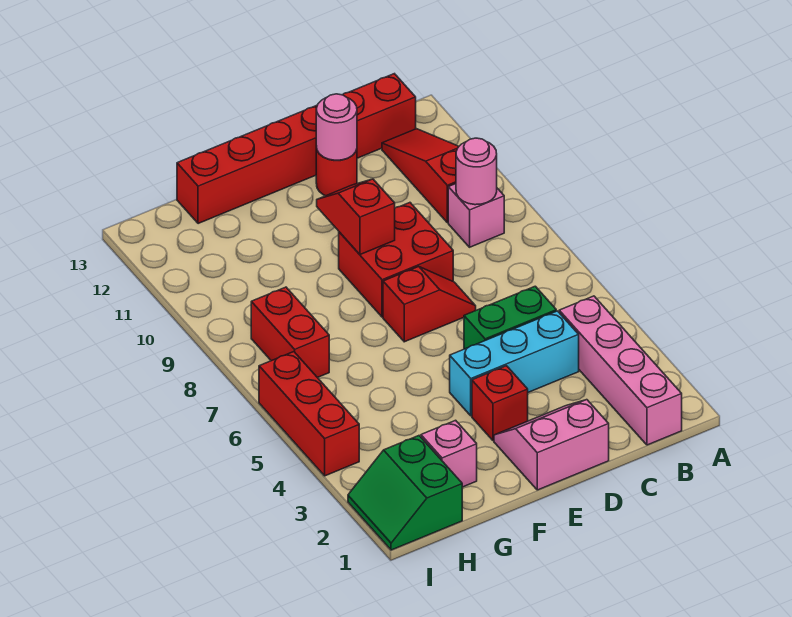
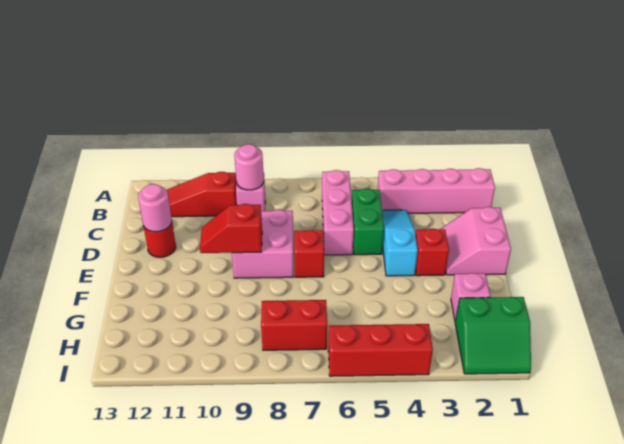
none -> pink 1x3 brick [322,170,354,255]
red 1x6 brick [177,74,416,224] -> none
cyan 1x3 brick [450,311,579,416] -> cyan 1x3 slope [382,210,418,276]
red 2x2 brick [339,203,453,317] -> pink 2x2 brick [232,210,293,278]

